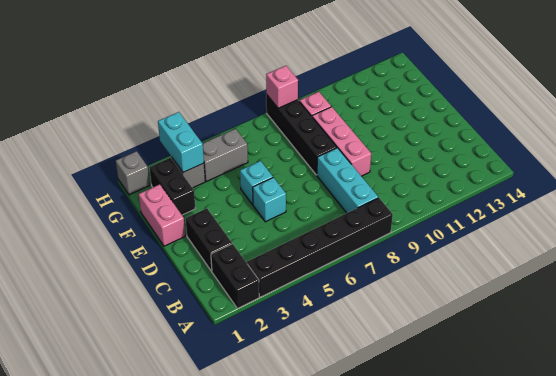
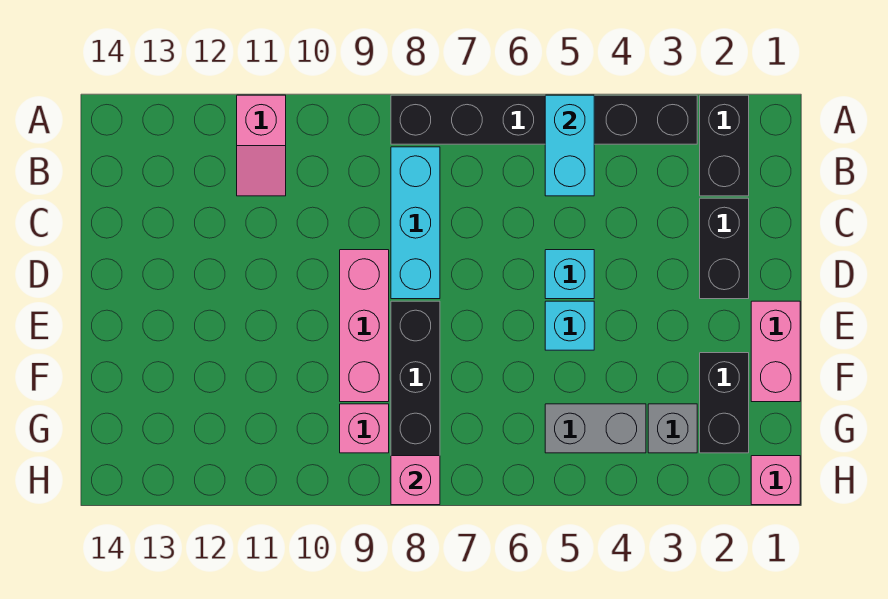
none -> pink 1x2 slope [237,95,286,196]
cyan 1x2 brick [158,112,204,172] -> cyan 1x2 brick moved to [545,95,594,196]
grey 1x1 brick [116,151,150,195] -> pink 1x1 brick [751,456,800,505]

